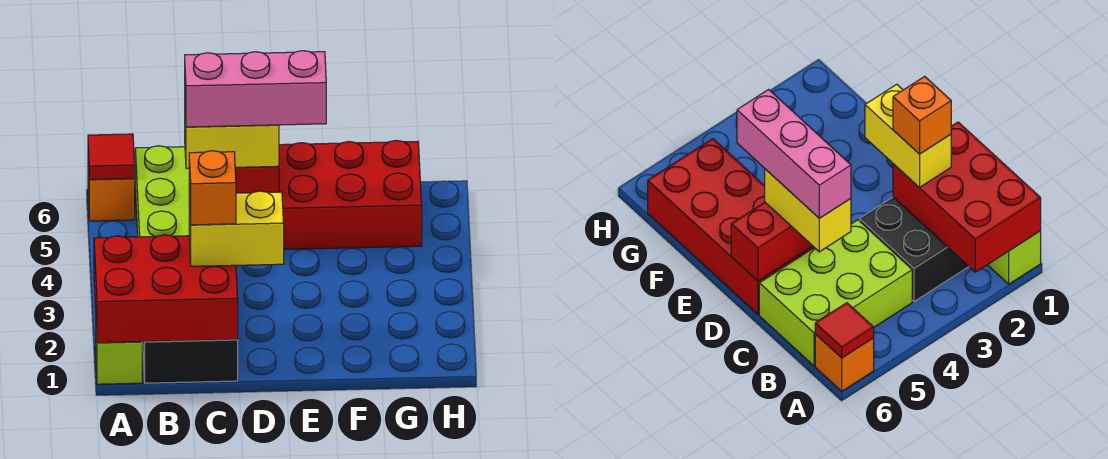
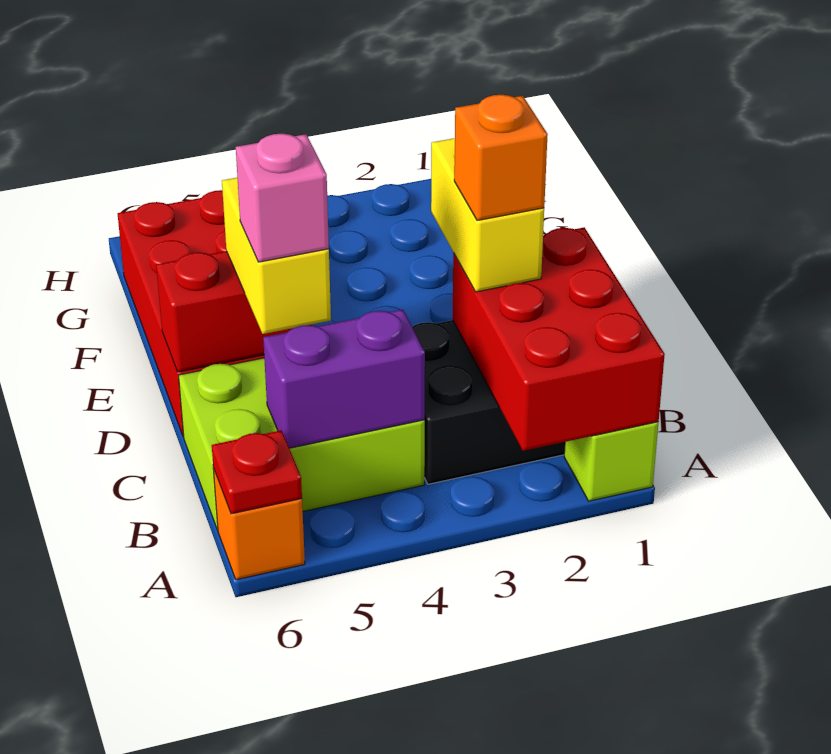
red 1x1 tile [88,134,135,180] -> red 1x1 plate [212,430,302,514]
none -> purple 1x2 brick [263,309,425,448]
pink 1x3 brick [185,51,326,127] -> pink 1x1 brick [236,134,329,262]

